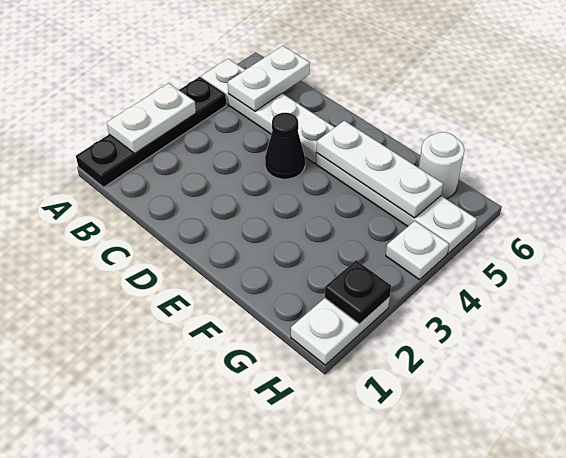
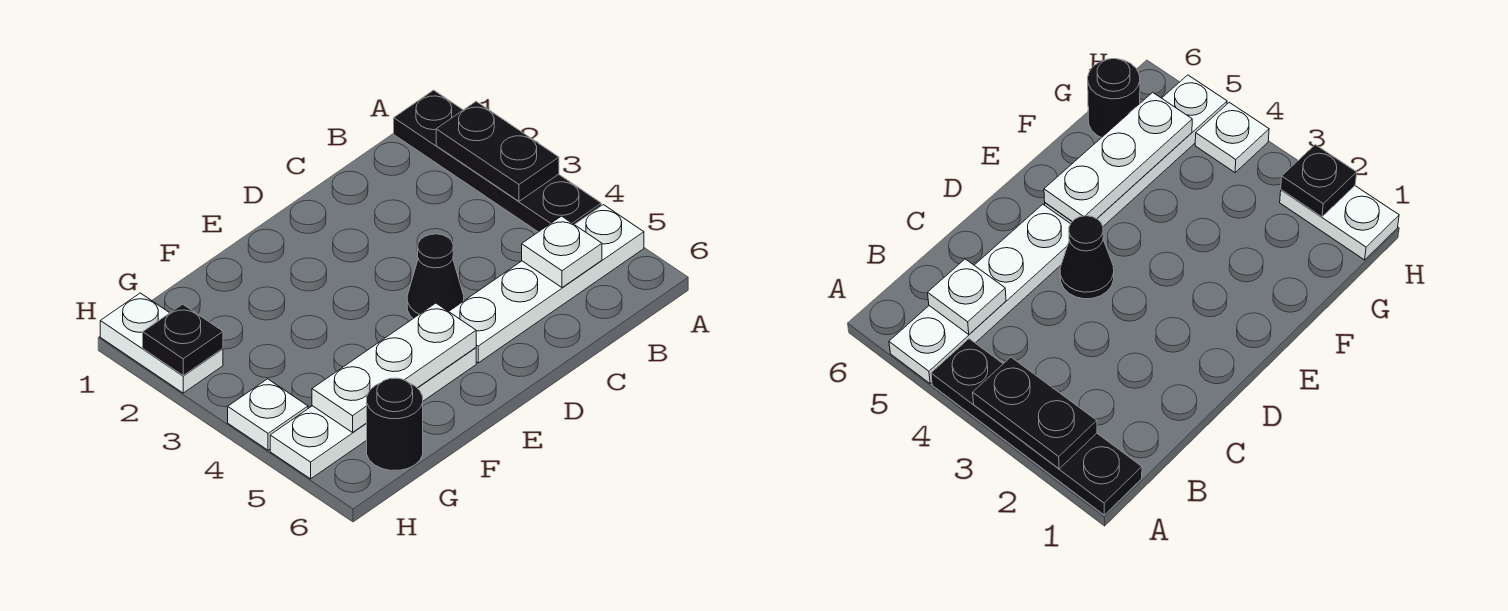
white 1x2 plate [107,83,196,153] -> black 1x2 plate [436,101,559,201]
white 1x2 plate [228,46,310,111] -> white 1x1 plate [522,216,602,287]
white 1x1 round brick [419,132,464,199] -> black 1x1 round brick [367,378,423,471]

